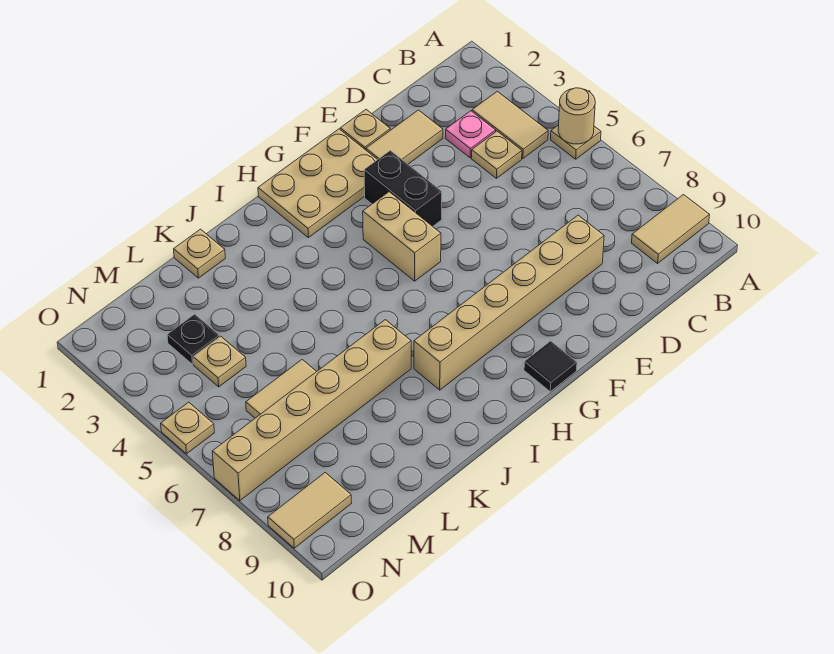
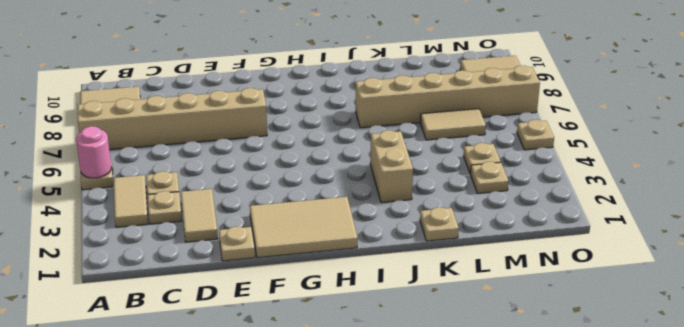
tan 1x1 round brick [558,88,595,144] -> pink 1x1 round brick [76,126,112,178]
pink 1x1 plate [445,111,496,158] -> tan 1x1 plate [148,191,182,224]
tan 1x2 tile [366,110,443,164] -> tan 1x2 tile turned to [181,189,218,242]
tan 1x6 brick [414,215,604,390] -> tan 1x6 brick moved to [78,88,267,150]
tan 2x3 plate [258,129,377,238] -> tan 2x3 tile [250,197,358,258]
black 1x2 brick [364,151,442,226] -> none
tan 1x2 brick [363,192,441,281] -> tan 1x2 brick moved to [370,130,413,203]
black 1x1 tile [524,341,577,392] -> none
black 1x1 plate [167,314,220,364] -> tan 1x1 plate [471,162,508,193]

